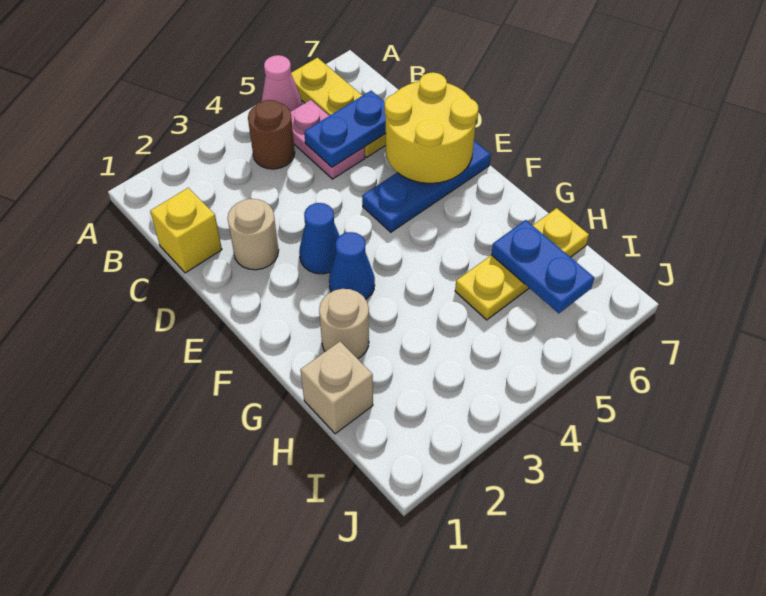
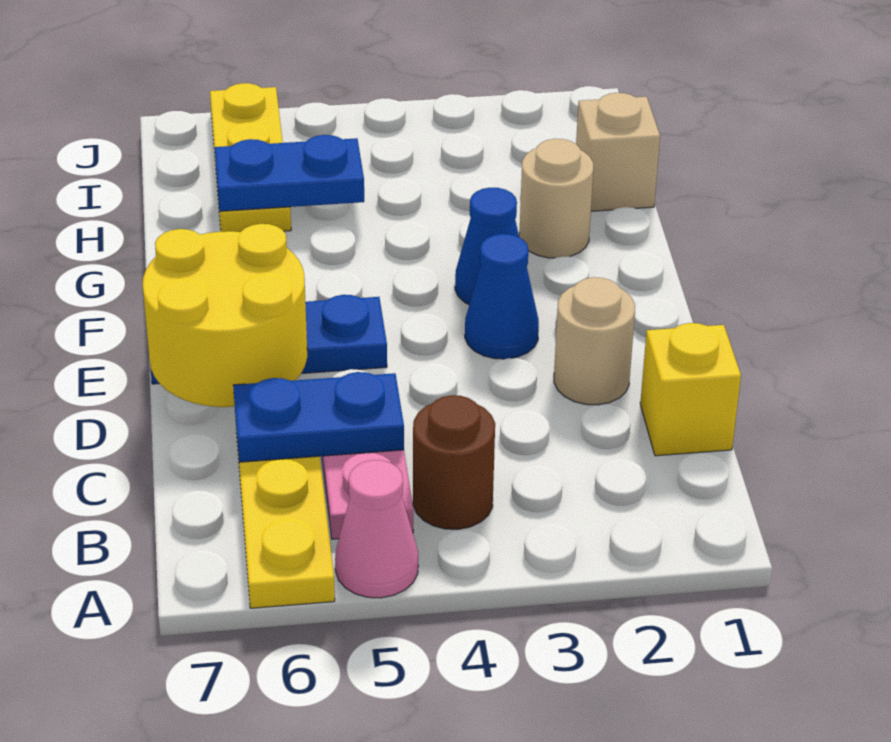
yellow 1x3 plate [455,208,589,320] -> yellow 1x3 plate turned to [210,83,291,232]
blue 1x2 plate [491,220,594,313] -> blue 1x2 plate turned to [214,135,364,211]

